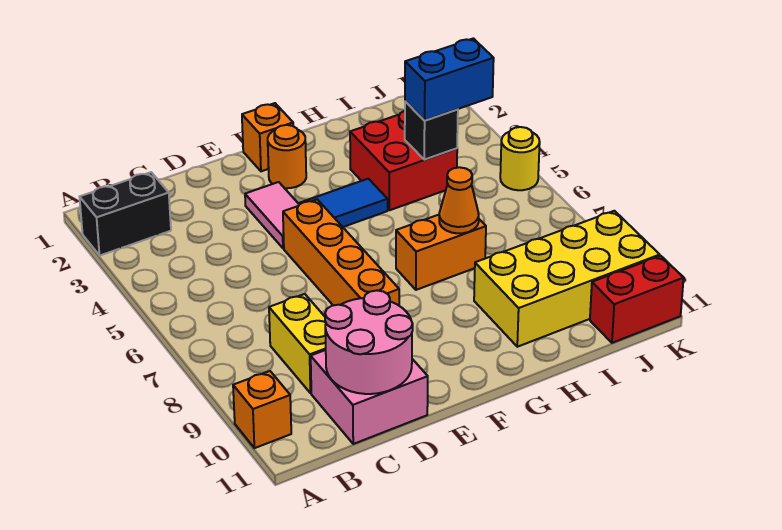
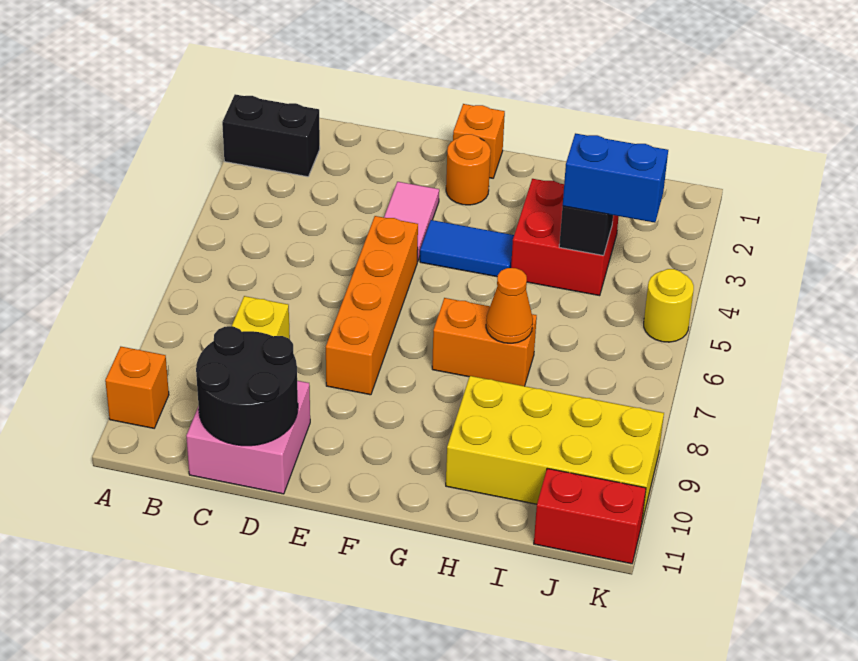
pink 2x2 round brick [325,291,413,394] -> black 2x2 round brick [196,326,298,446]

